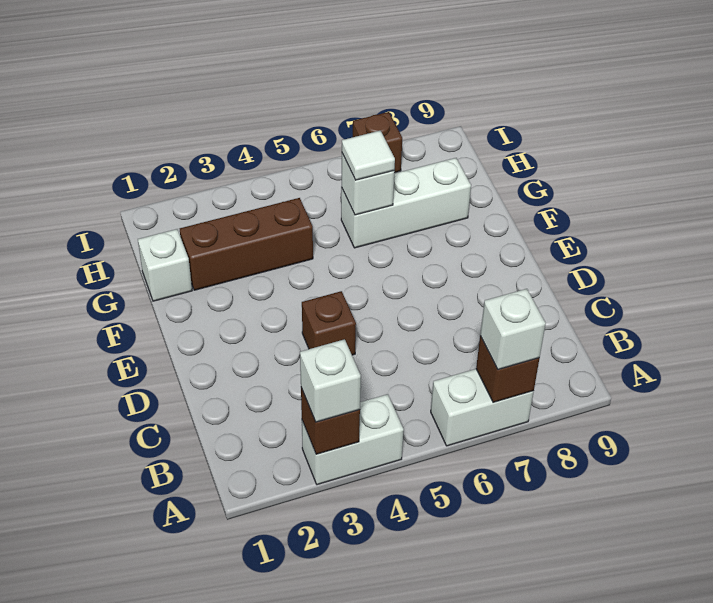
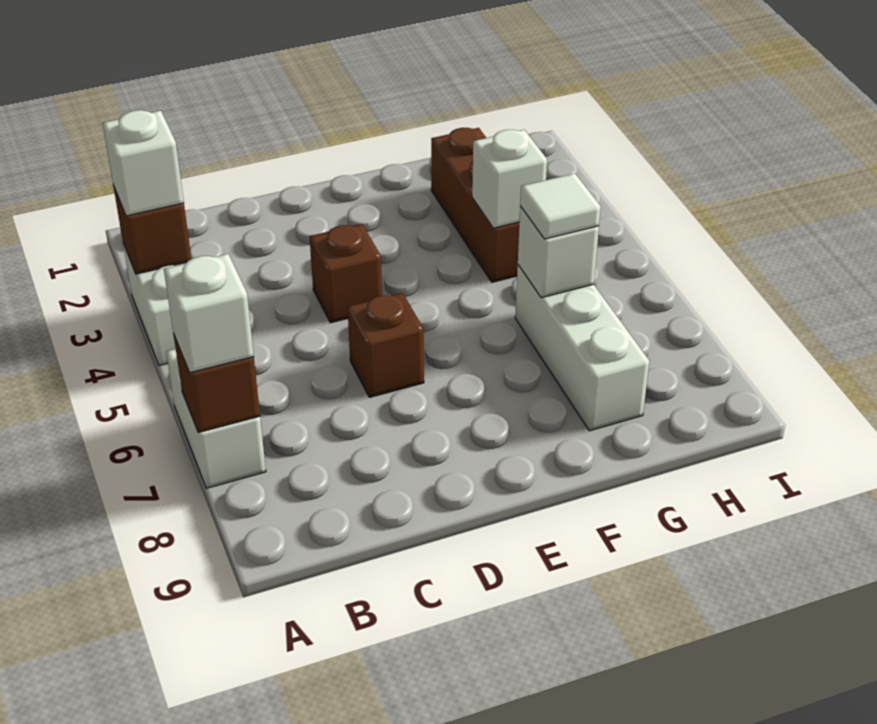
white 1x1 brick [138,229,192,301] -> white 1x1 brick moved to [472,130,547,228]
brown 1x1 brick [353,112,402,173] -> brown 1x1 brick moved to [348,293,424,397]

